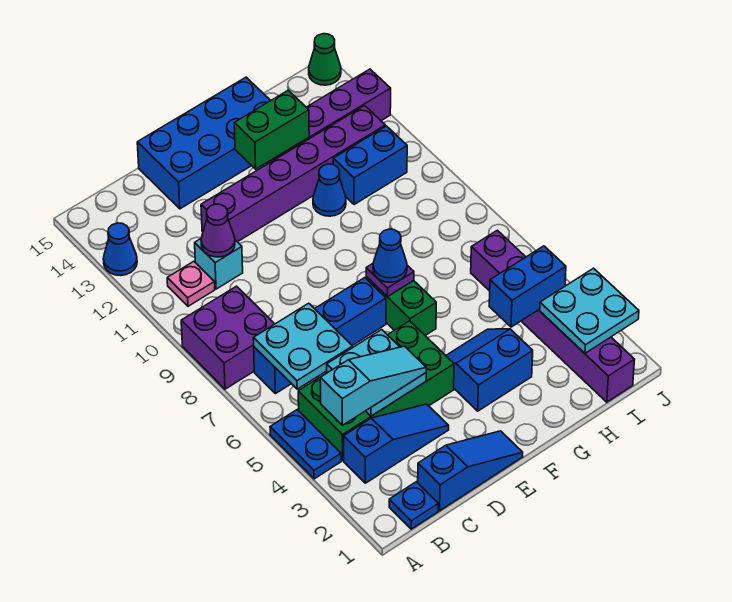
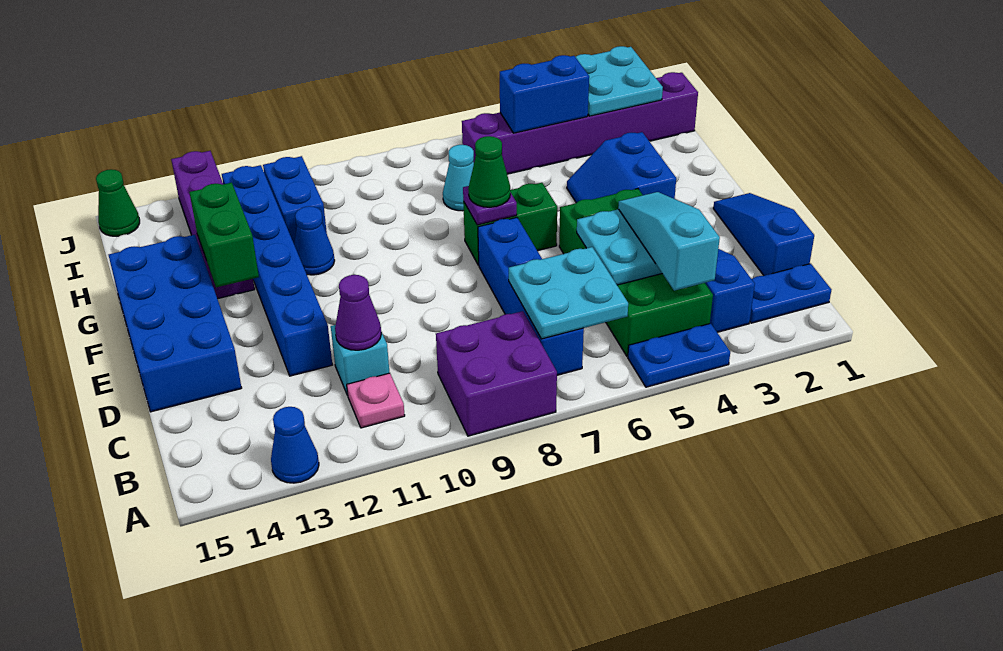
blue 1x1 plate [389,482,438,529] -> blue 1x2 plate [750,264,831,323]
purple 1x6 brick [201,106,385,242] -> blue 1x6 brick [222,165,332,376]
blue 1x1 cone [373,229,407,282] -> green 1x1 cone [468,136,510,207]
blue 1x2 brick [489,246,566,327] -> blue 1x2 brick turned to [500,55,589,133]
none -> cyan 1x1 cone [443,144,474,211]

